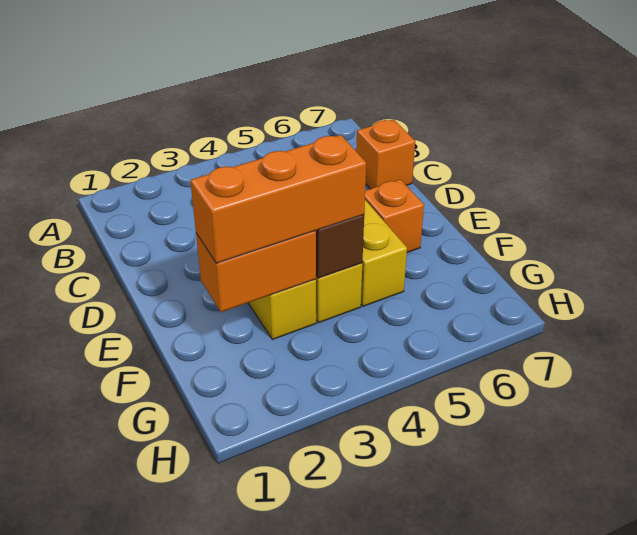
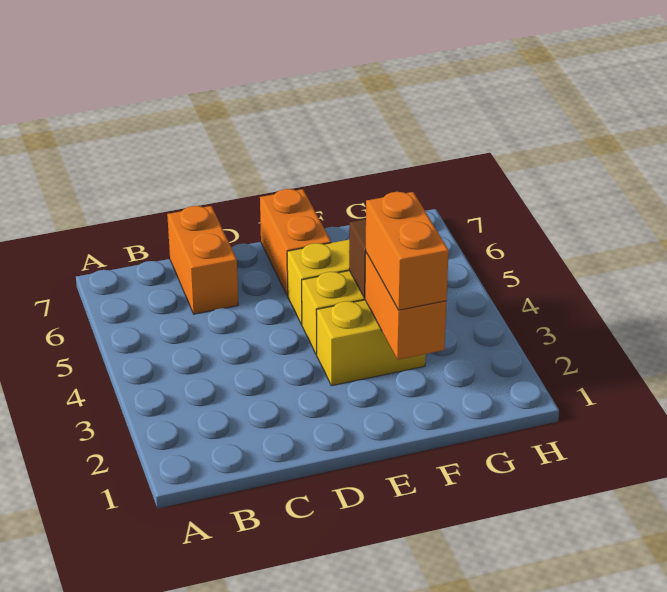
orange 1x1 brick [356,119,415,189] -> orange 1x2 brick [167,206,238,314]
orange 1x1 brick [365,179,424,252] -> orange 1x2 brick [260,189,331,296]
orange 1x3 brick [190,135,366,263] -> orange 1x2 brick [366,192,449,310]

